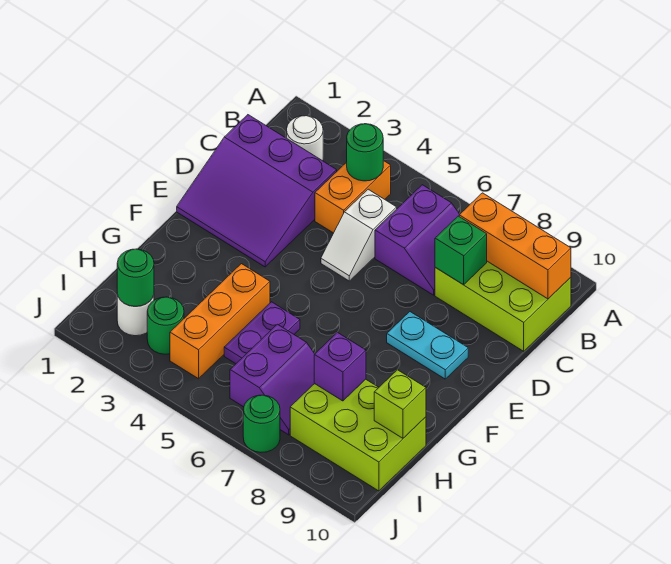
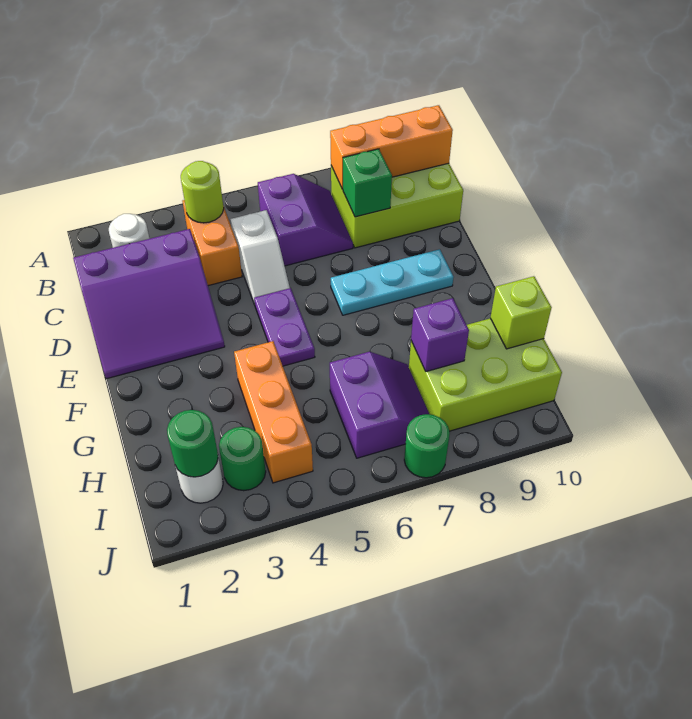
green 1x1 round brick [347,124,383,181] -> lime 1x1 round brick [181,161,224,223]
cyan 1x2 plate [387,312,468,379] -> cyan 1x3 plate [331,249,454,315]
purple 1x2 plate [224,302,300,364] -> purple 1x2 plate moved to [254,288,315,366]

